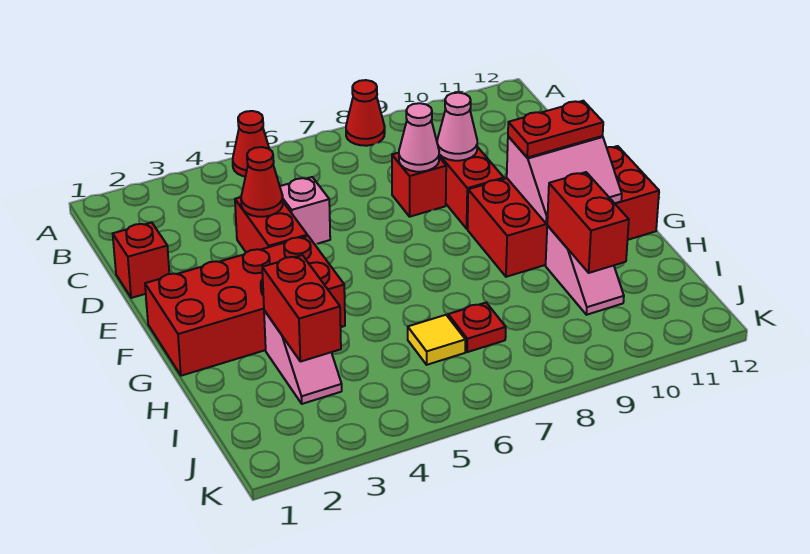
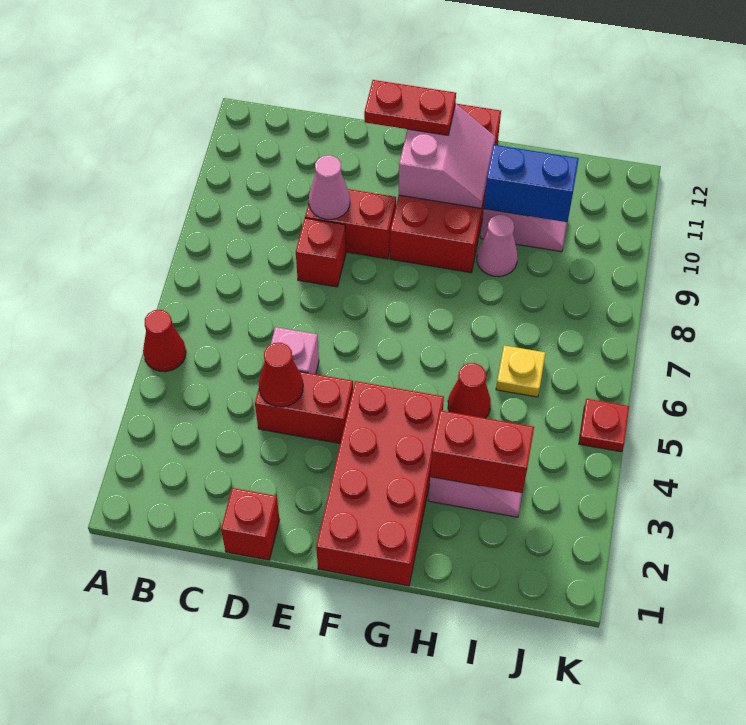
red 1x1 cone [346,80,385,146] -> red 1x1 cone moved to [448,363,491,418]
pink 1x1 cone [399,103,439,172] -> pink 1x1 cone moved to [477,215,518,277]
red 1x2 plate [508,101,603,158] -> red 1x2 plate turned to [364,80,456,135]
red 1x2 brick [547,172,629,273] -> blue 1x2 brick [484,145,579,222]
yellow 1x1 tile [408,315,465,365] -> yellow 1x1 plate [496,345,545,397]
red 1x1 plate [448,303,506,352] -> red 1x1 plate moved to [579,399,629,452]

